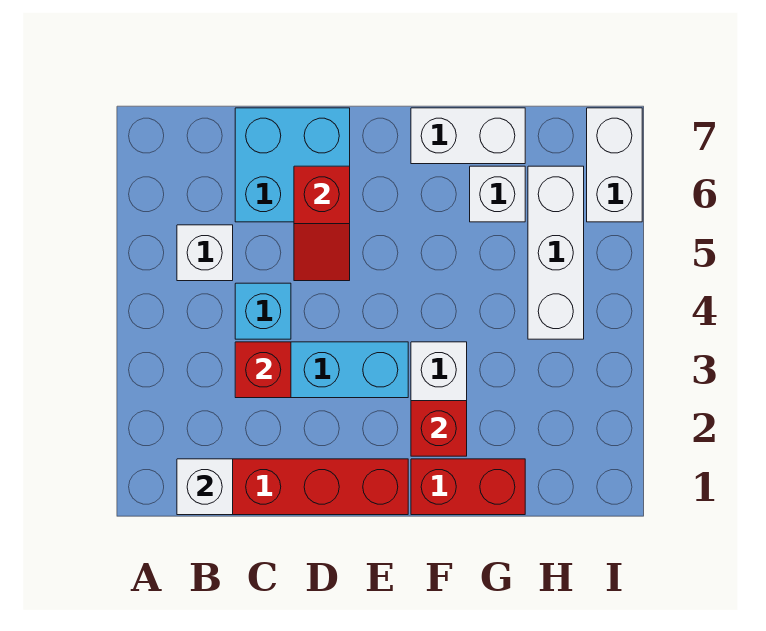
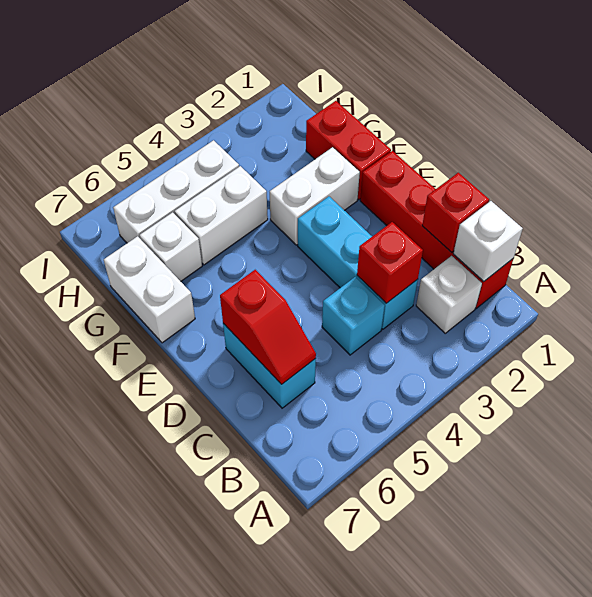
white 1x1 brick [177,225,233,281] -> white 1x1 brick moved to [416,256,482,333]
cyan 2x2 brick [235,108,350,222] -> cyan 1x2 brick [223,323,316,408]
red 1x2 slope [294,166,350,281] -> red 1x2 slope turned to [220,270,316,384]
red 1x1 brick [411,401,467,456] -> red 1x1 brick moved to [422,173,489,252]
white 1x2 brick [587,108,642,222] -> white 1x2 brick moved to [174,166,268,265]

